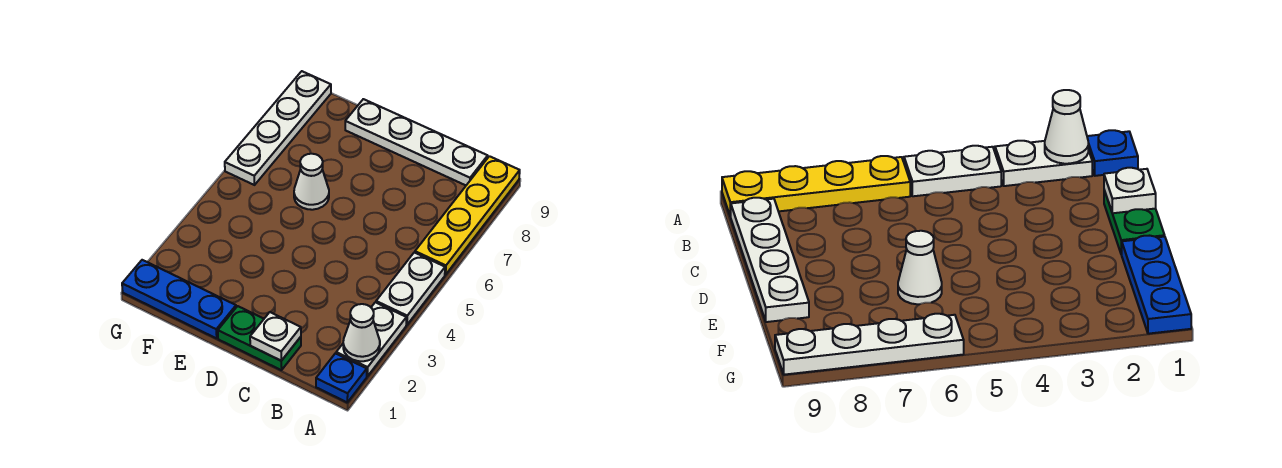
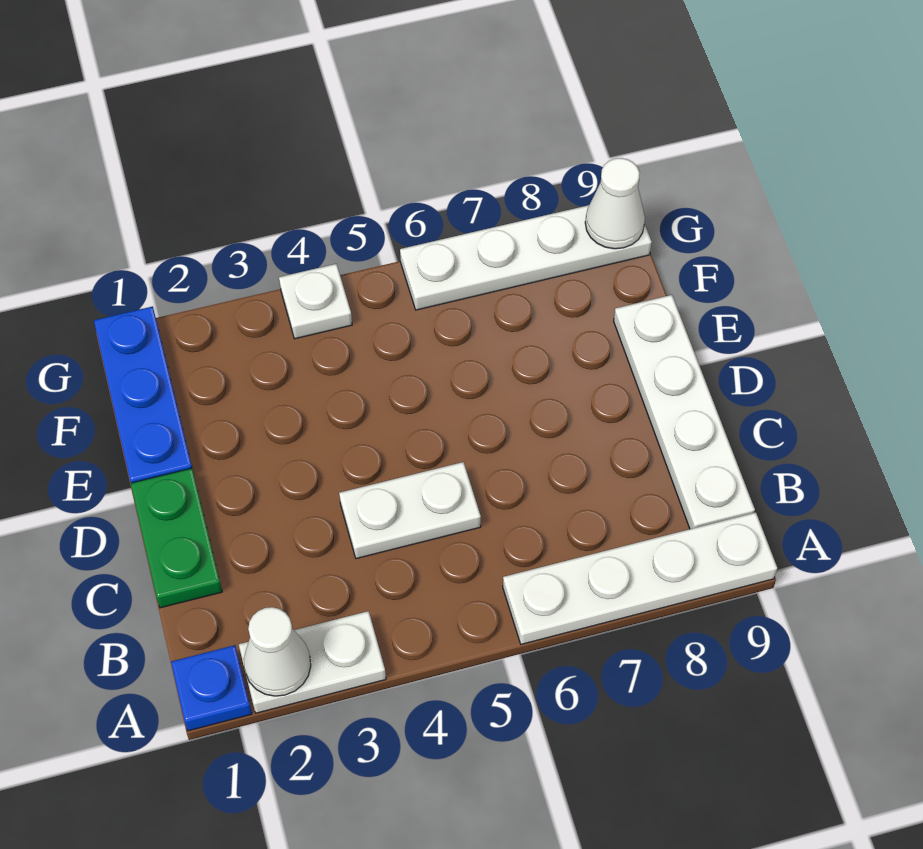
white 1x2 plate [376,252,445,325] -> white 1x2 plate moved to [339,462,481,559]
yellow 1x4 plate [415,156,520,275] -> white 1x4 plate [503,513,777,644]
white 1x1 plate [250,312,301,361] -> white 1x1 plate moved to [279,264,352,339]
white 1x1 cone [294,154,329,210] -> white 1x1 cone moved to [585,158,645,249]

